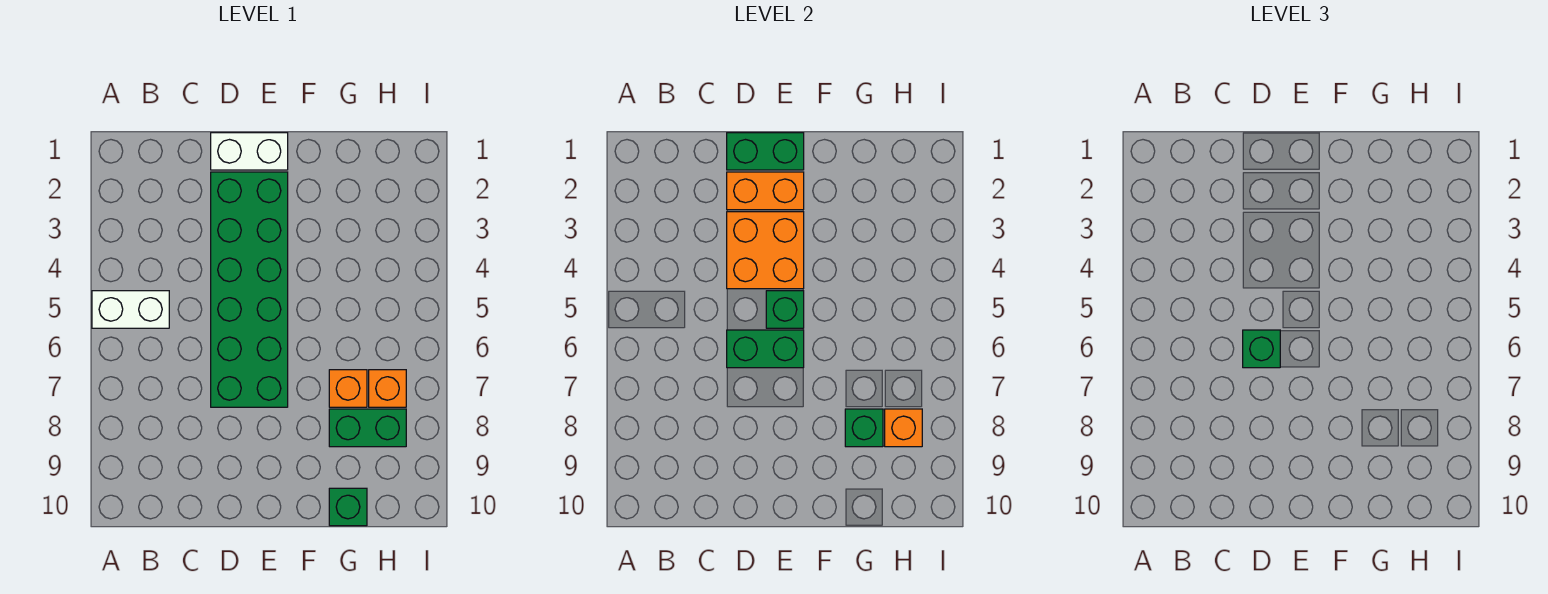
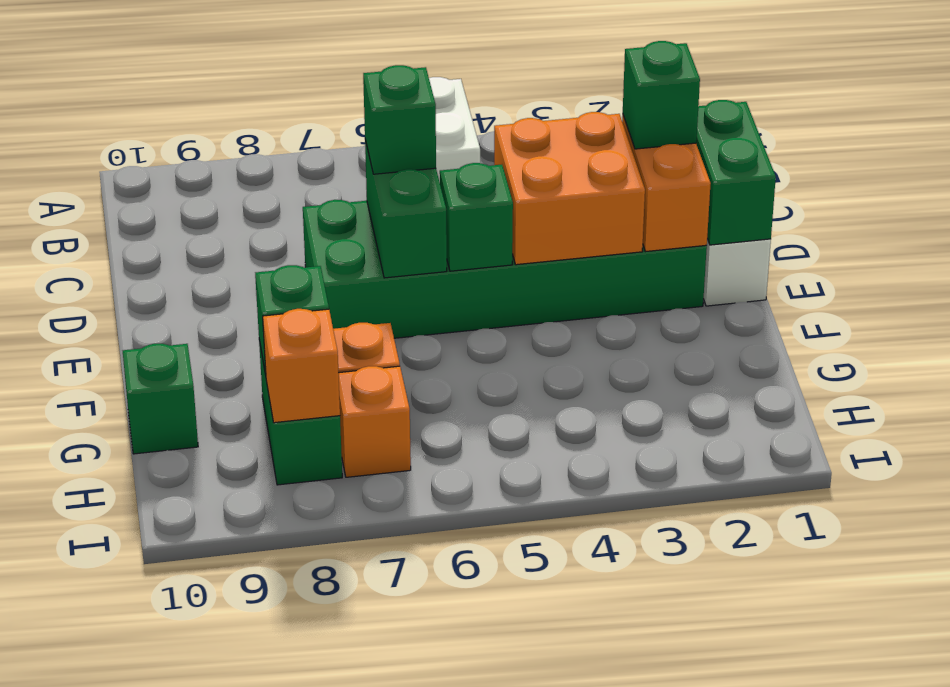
none -> green 1x1 brick [623,41,700,149]

